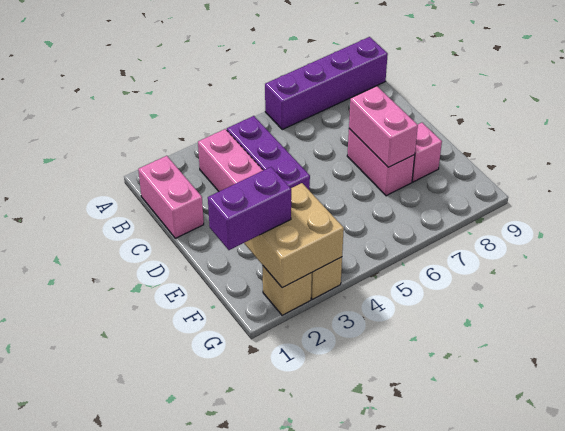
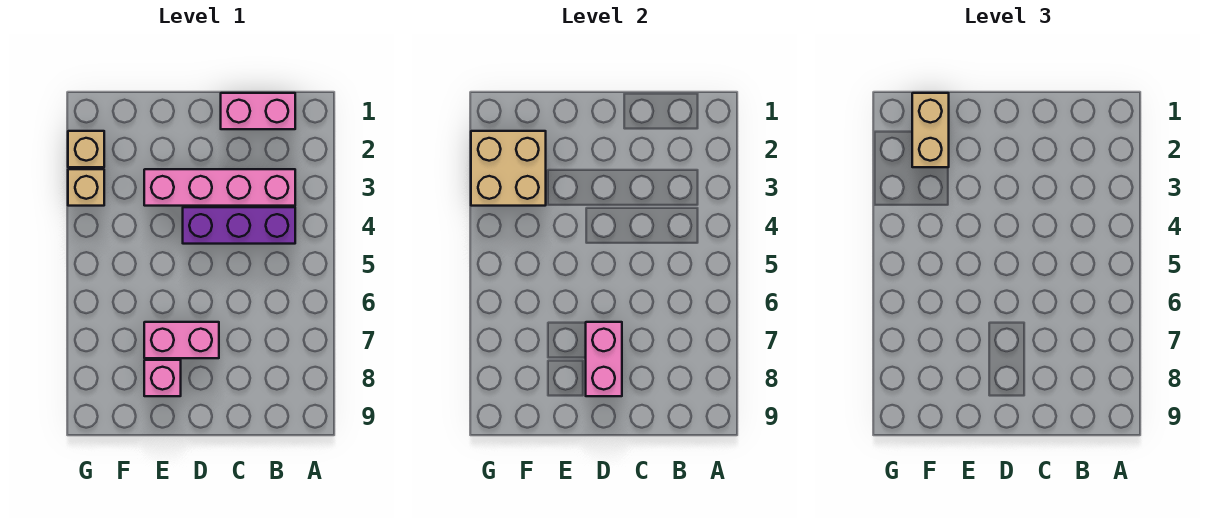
purple 1x4 brick [265,37,388,130] -> none
pink 1x2 brick [349,86,418,167] -> pink 1x2 brick turned to [586,322,622,396]
purple 1x2 brick [208,167,291,250] -> tan 1x2 brick [912,93,949,167]

